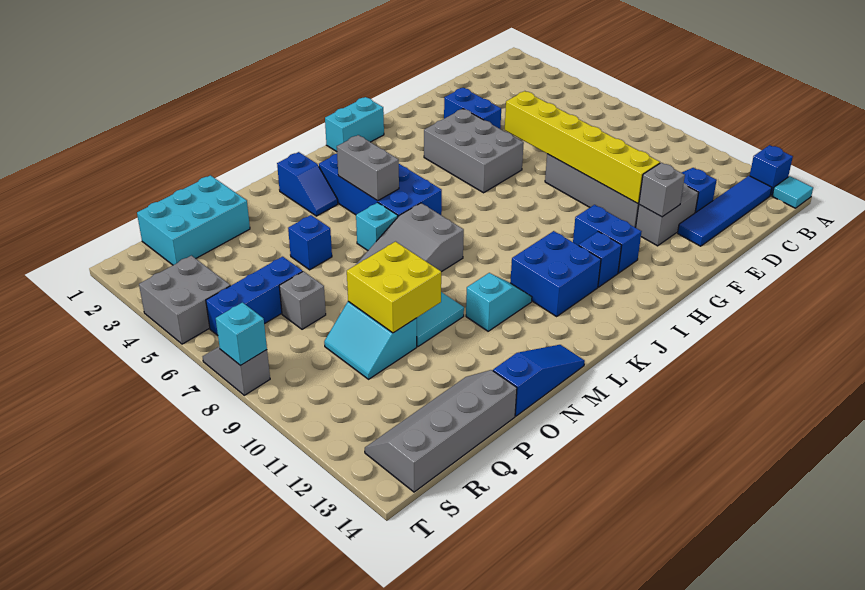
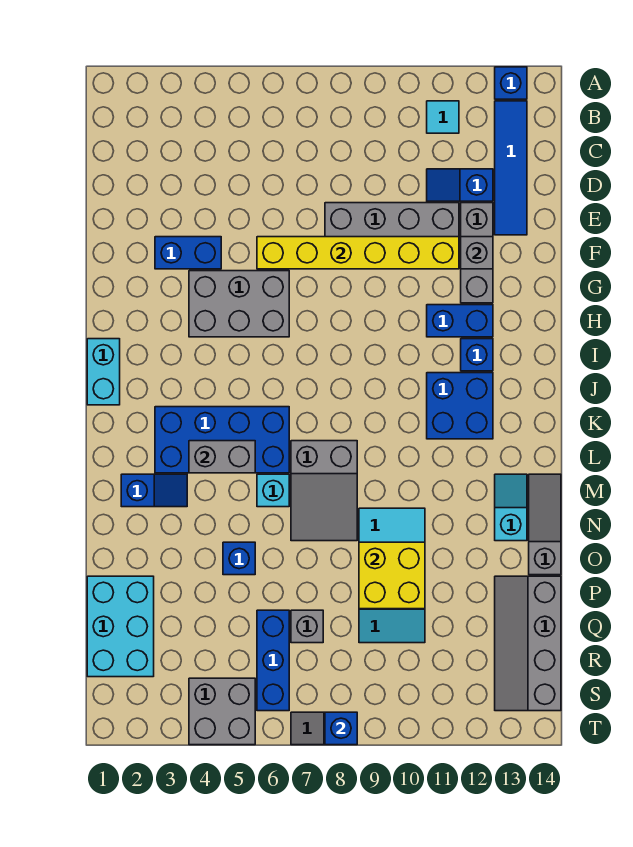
cyan 1x1 tile [772,176,813,208] -> cyan 1x1 tile moved to [427,101,459,133]
grey 1x2 brick [636,183,699,246] -> grey 1x3 brick [461,203,493,303]
cyan 1x2 slope [466,273,532,331] -> cyan 1x2 slope moved to [495,474,527,541]
blue 1x3 slope [493,345,585,416] -> grey 1x3 slope [529,474,561,575]
cyan 1x1 brick [216,302,267,366] -> blue 1x1 brick [325,712,357,745]

